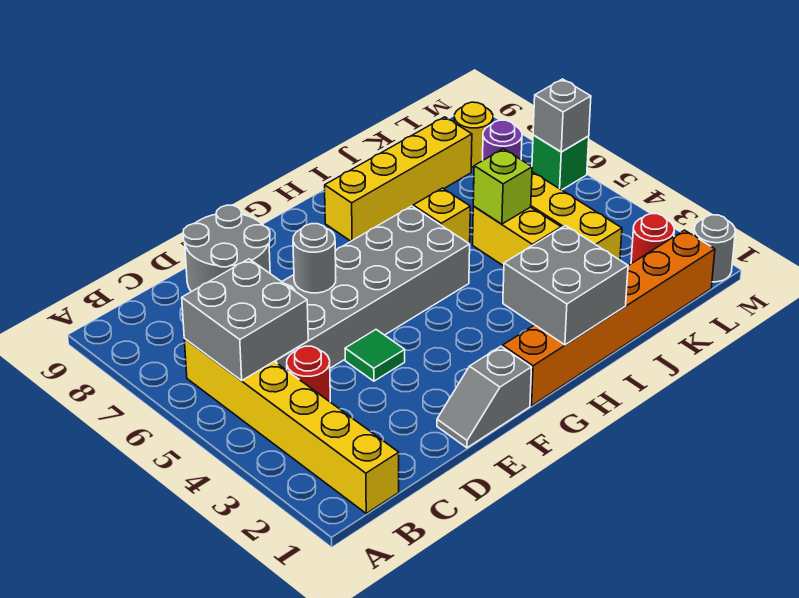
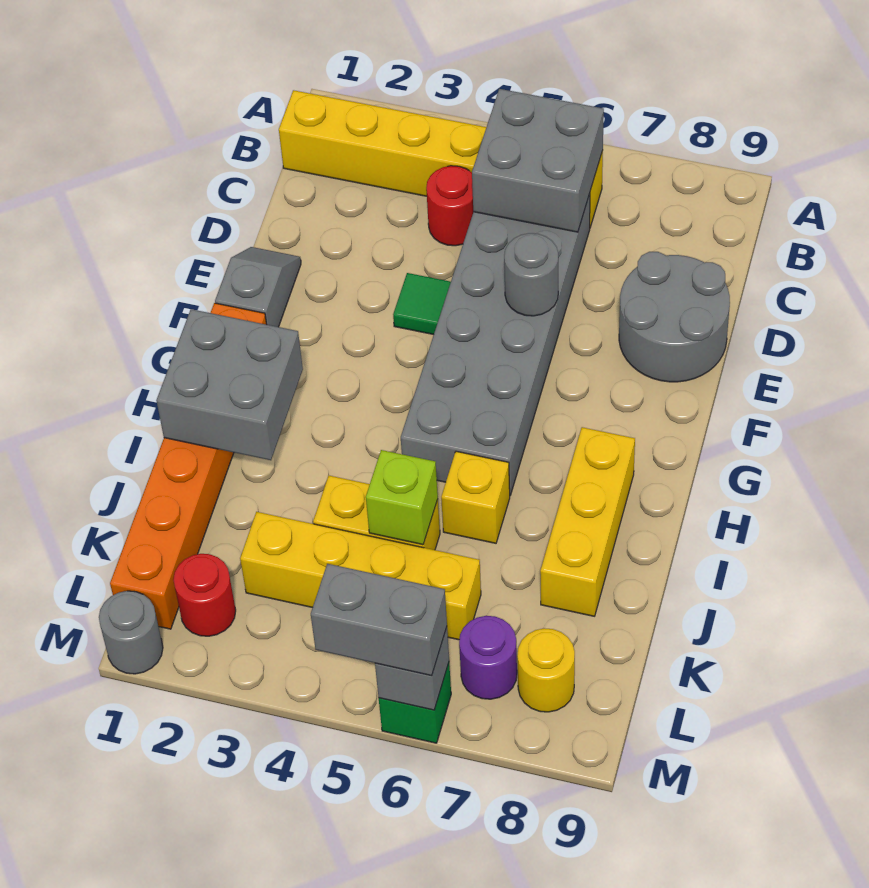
yellow 1x4 brick [325,117,472,241] -> yellow 1x3 brick [540,427,635,616]
none -> grey 1x2 brick [311,564,447,676]

